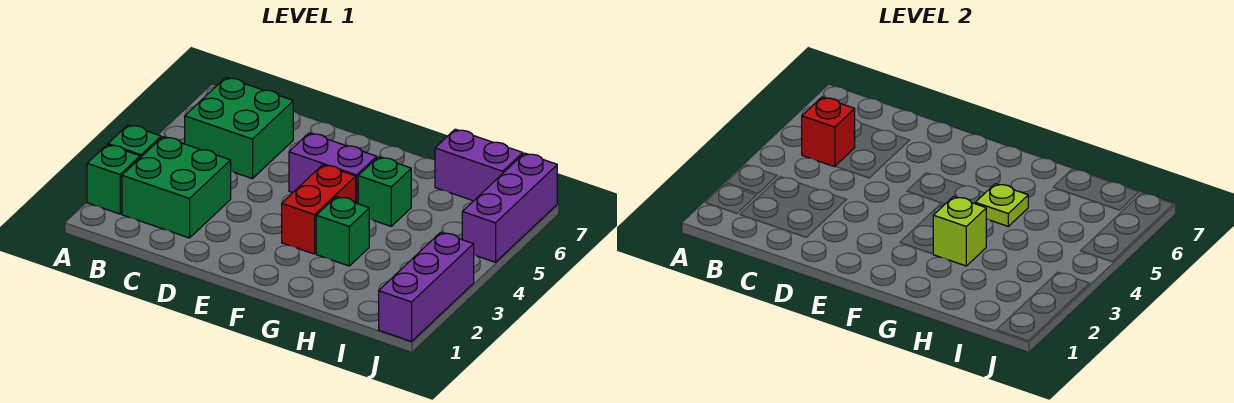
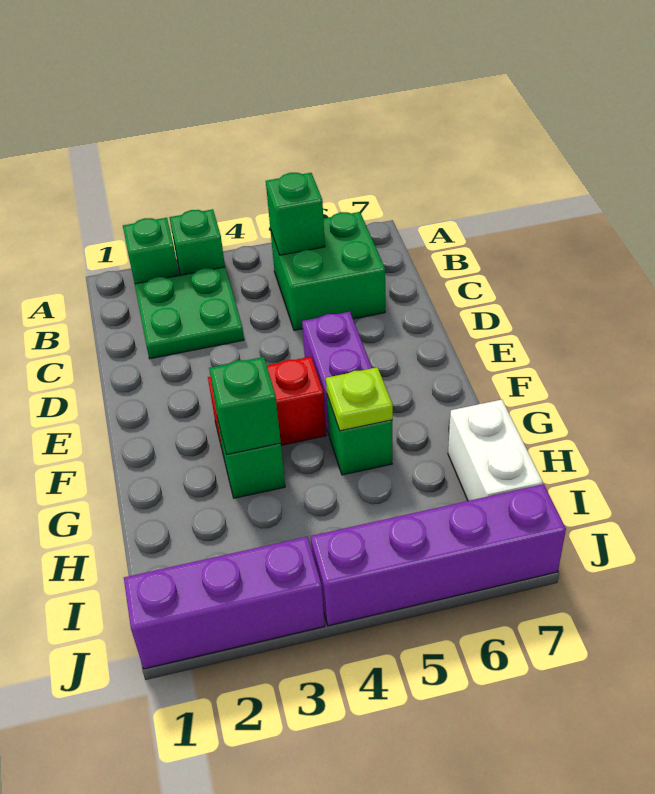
green 2x2 brick [122,137,231,238] -> green 2x2 plate [135,267,244,359]
red 1x1 brick [802,97,855,167] -> green 1x1 brick [266,173,325,255]
lime 1x1 brick [933,197,986,266] -> green 1x1 brick [209,357,281,455]
purple 1x2 brick [435,129,523,201] -> white 1x2 brick [448,400,543,501]
purple 1x3 brick [462,153,557,262] -> purple 1x4 brick [311,484,566,626]

